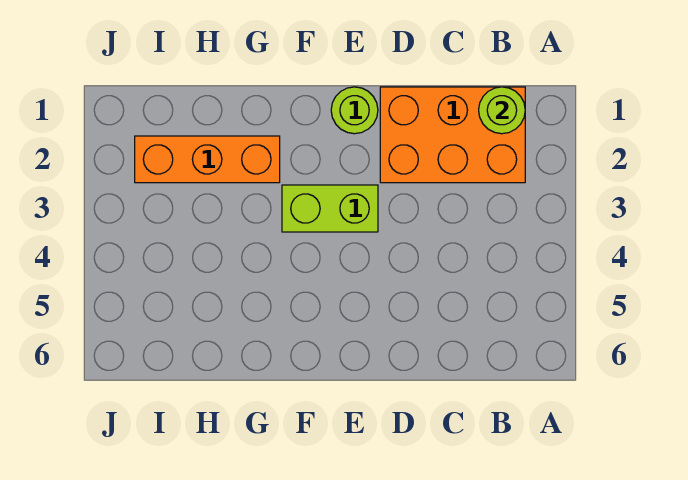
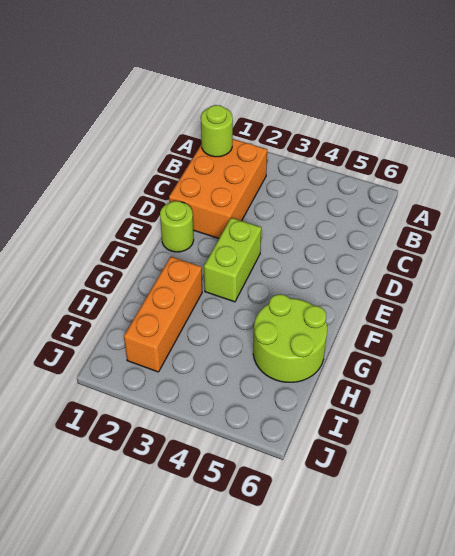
none -> lime 2x2 round brick [253,294,327,382]

